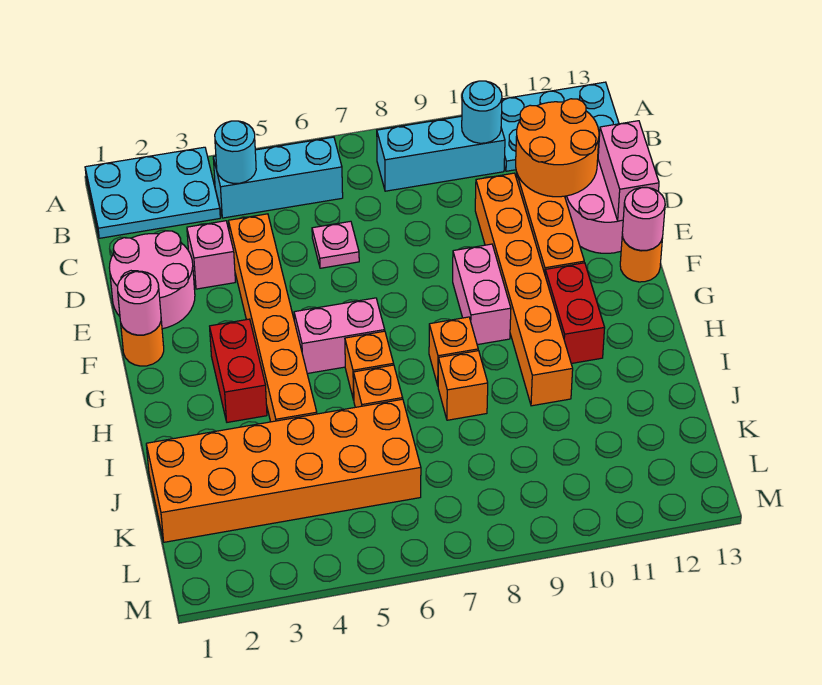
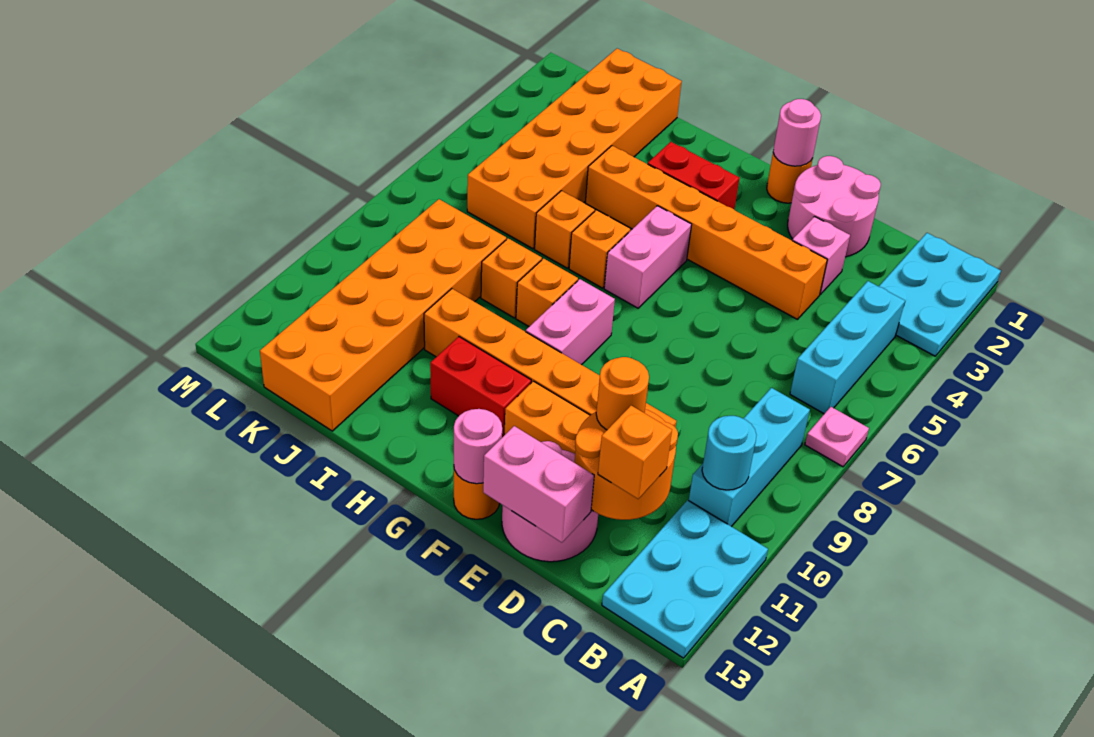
cyan 1x1 round brick [215,121,256,184] -> none
none -> orange 1x1 brick [598,406,672,499]
pink 1x1 plate [312,221,359,268] -> pink 1x1 plate moved to [805,407,869,467]
none -> orange 1x1 round brick [596,357,649,430]
pink 1x2 brick [453,244,511,345] -> pink 1x2 brick turned to [526,279,615,365]
none -> orange 2x6 brick [260,199,506,431]

